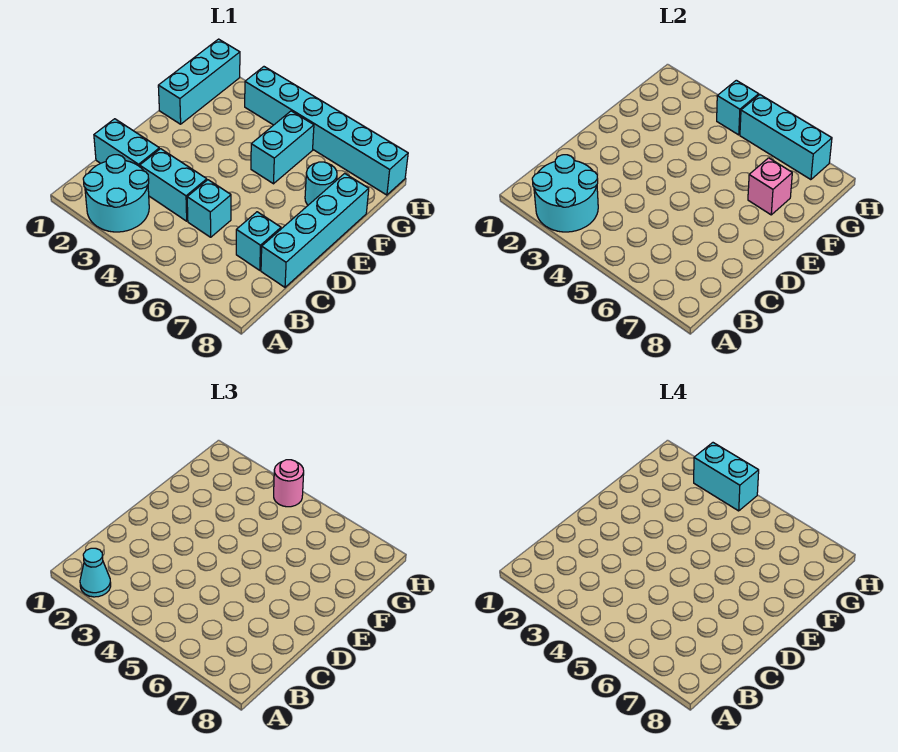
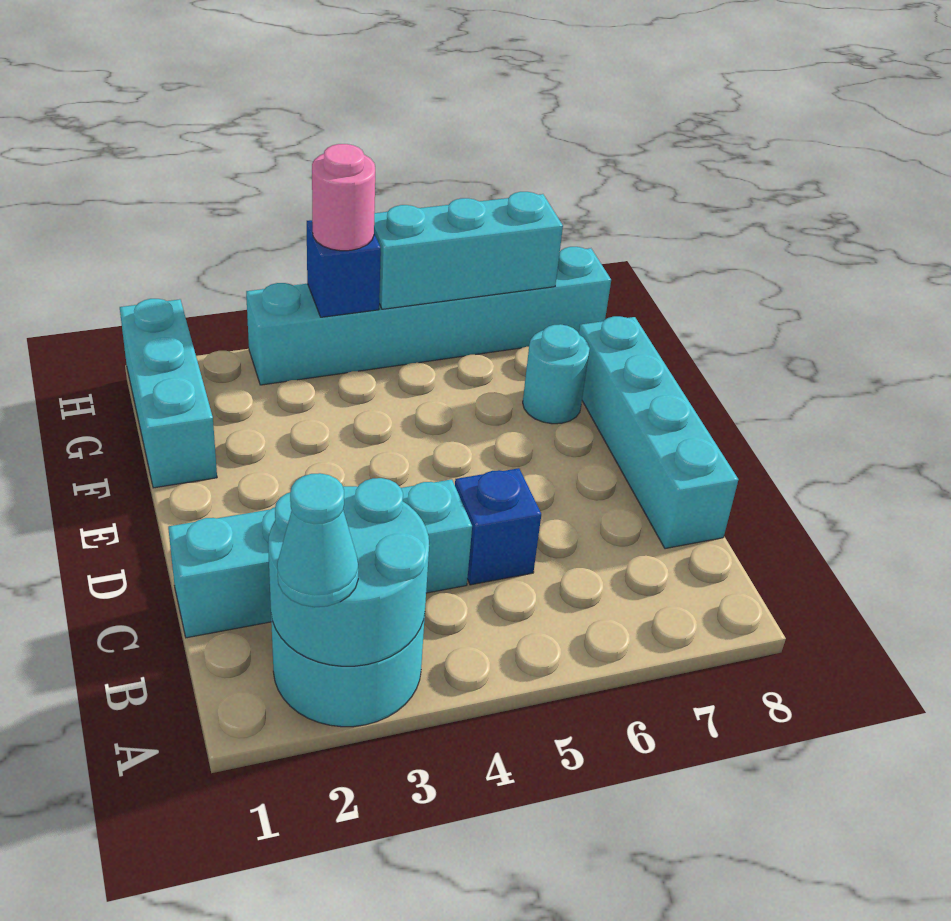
cyan 1x1 brick [187,180,231,237] -> blue 1x1 brick [455,468,541,585]
cyan 1x1 brick [236,212,281,270] -> none
cyan 1x2 brick [251,111,314,184] -> none
pink 1x1 brick [748,158,792,215] -> none
cyan 1x2 brick [694,443,759,511] -> none
cyan 1x1 brick [717,80,759,135] -> blue 1x1 brick [307,220,381,317]

